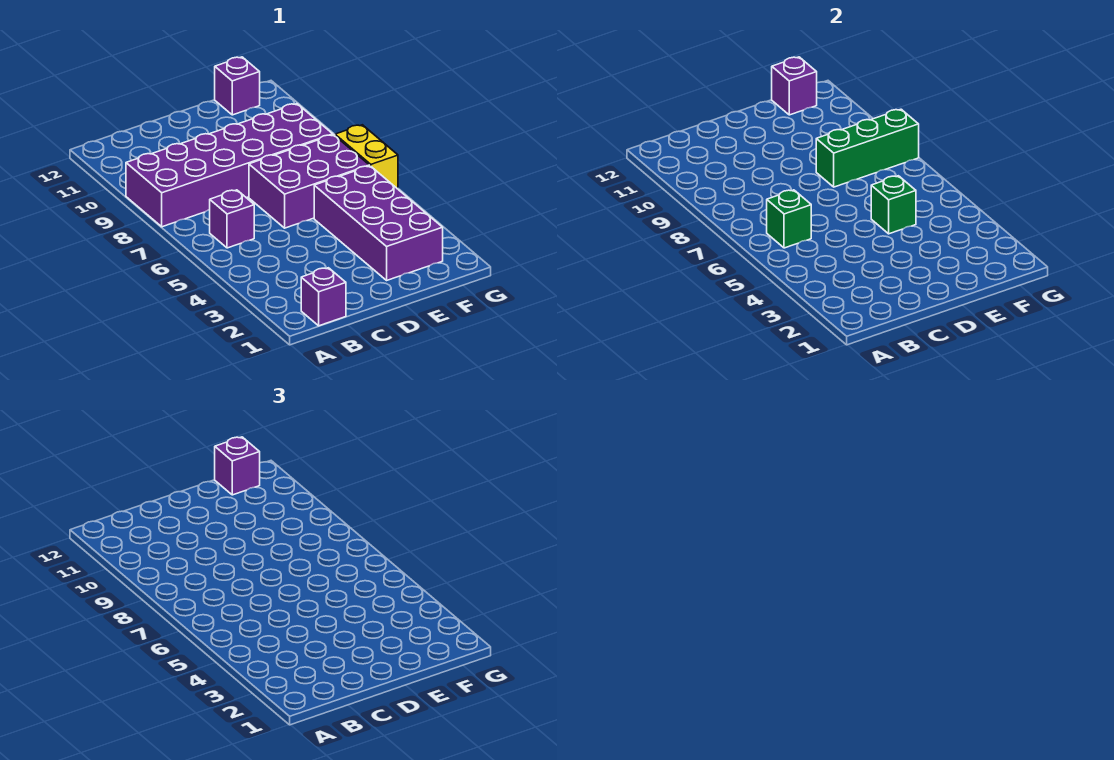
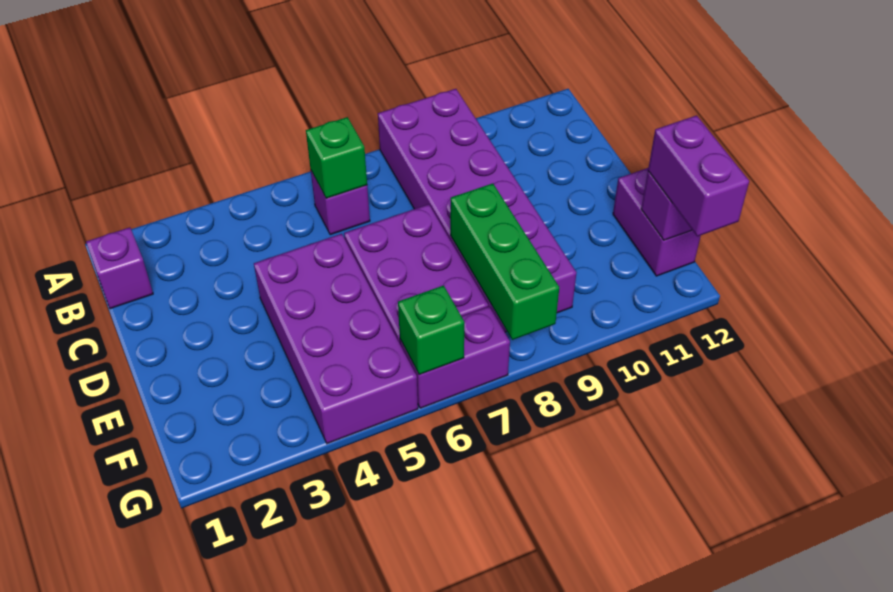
purple 2x4 brick [314,166,443,280] -> purple 2x4 brick turned to [254,234,418,444]
green 1x1 brick [871,176,916,234] -> green 1x1 brick moved to [398,286,464,375]
purple 1x1 brick [215,57,260,115] -> purple 1x2 brick [613,168,701,276]
purple 1x1 brick [215,437,260,495] -> purple 1x2 brick [648,115,749,236]
yellow 1x2 brick [335,125,398,189] -> purple 1x2 brick [400,306,510,408]

